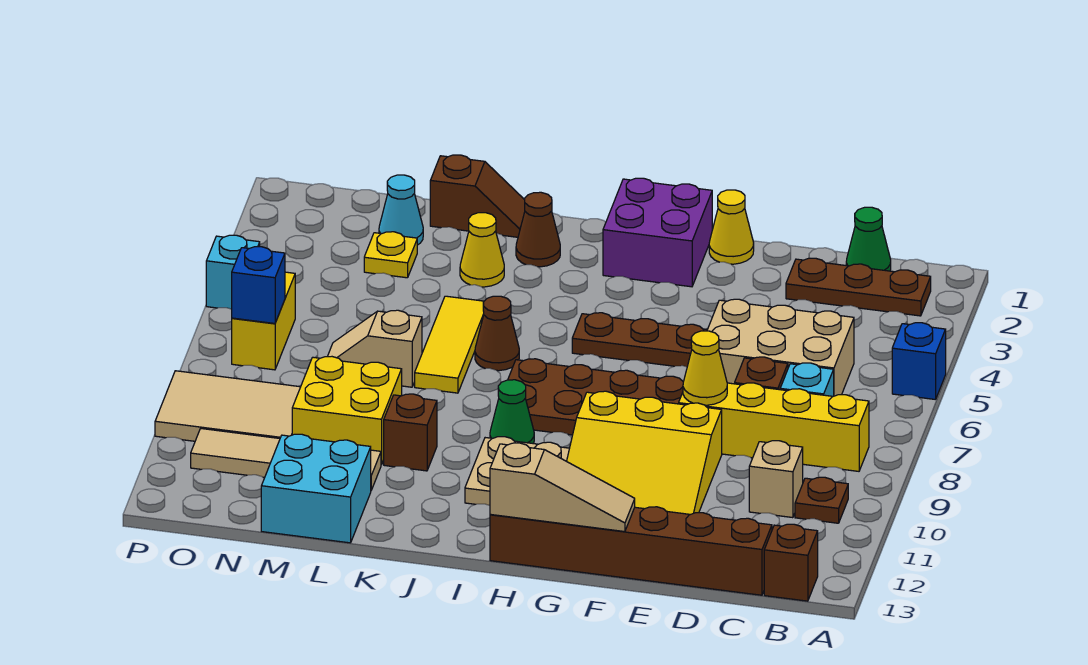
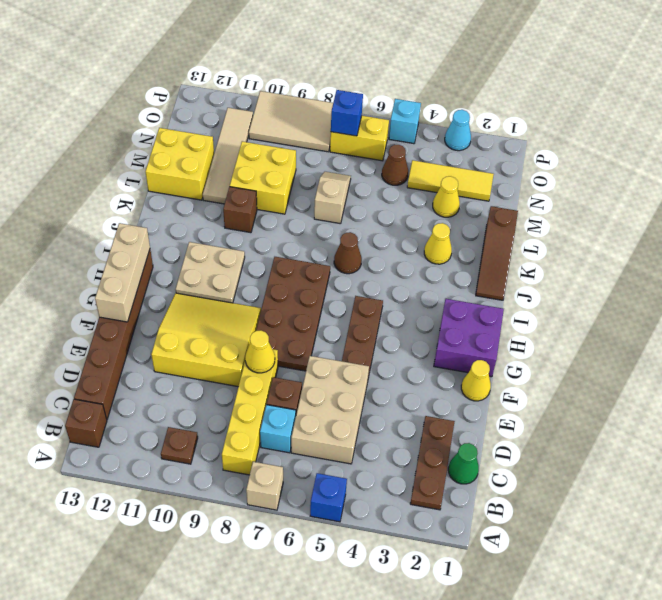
tan 1x1 brick [749,441,803,518] -> tan 1x1 brick moved to [246,462,283,510]
yellow 3x3 slope [567,391,722,514] -> yellow 3x3 slope turned to [151,293,261,387]
tan 1x3 slope [490,443,635,532] -> tan 1x3 brick [95,223,150,322]
green 1x1 cone [490,380,534,444] -> none
brown 1x1 cone [516,192,560,267] -> brown 1x1 cone moved to [382,145,408,185]
brown 1x2 slope [430,155,525,237] -> brown 1x3 slope [476,206,518,300]
yellow 1x3 tile [415,296,484,393] -> yellow 1x3 tile moved to [407,160,494,201]
cyan 2x2 brick [261,434,371,543] -> yellow 2x2 brick [145,128,214,200]
cyan 1x1 cone [379,175,423,245] -> cyan 1x1 cone moved to [445,110,471,151]
yellow 1x1 plate [364,232,417,278] -> yellow 1x1 cone [433,176,460,217]
tan 2x3 tile [155,371,300,441] -> tan 2x3 tile turned to [249,91,333,152]

